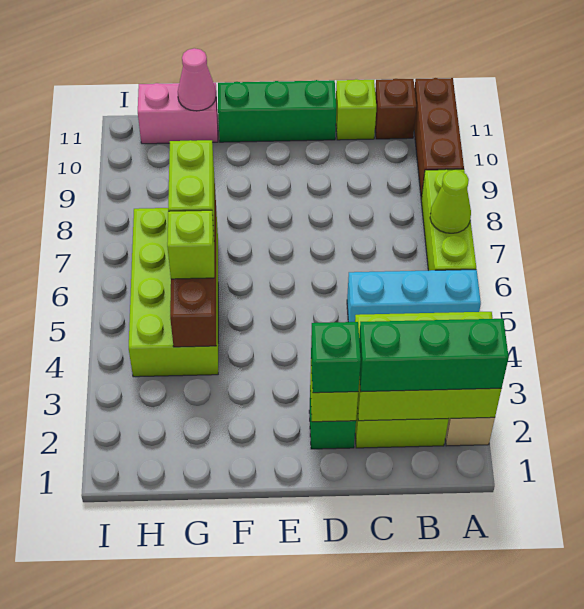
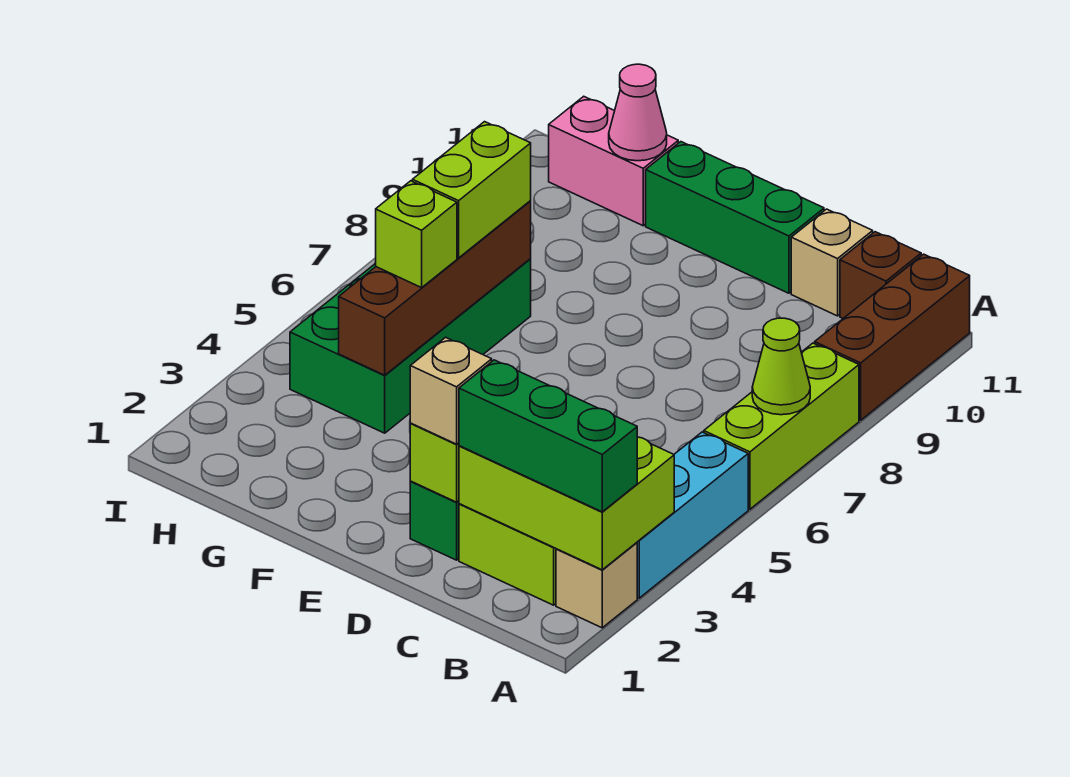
cyan 1x3 brick [347,270,481,322] -> cyan 1x3 brick turned to [637,432,748,598]
lime 1x1 brick [336,79,376,140] -> tan 1x1 brick [791,209,873,316]
green 1x1 brick [311,322,361,393] -> tan 1x1 brick [410,337,492,444]
lime 2x4 brick [129,208,218,377] -> green 2x4 brick [290,259,531,433]

